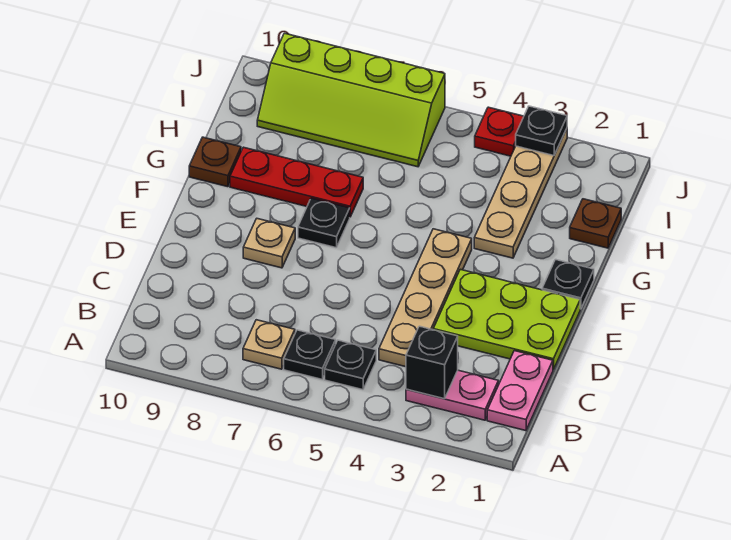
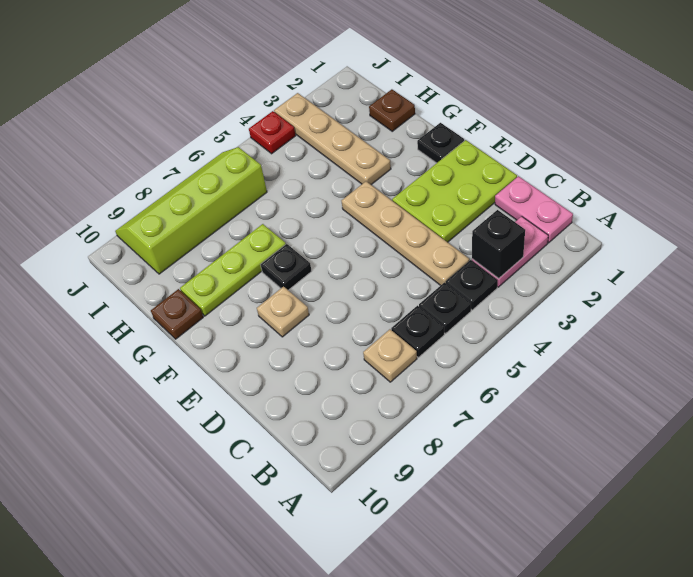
red 1x3 plate [230,147,363,217] -> lime 1x3 plate [180,224,286,316]
lime 2x4 slope [257,33,445,167] -> lime 2x4 slope turned to [115,147,267,274]
black 1x1 plate [516,106,567,156] -> black 1x1 plate moved to [446,260,497,310]

